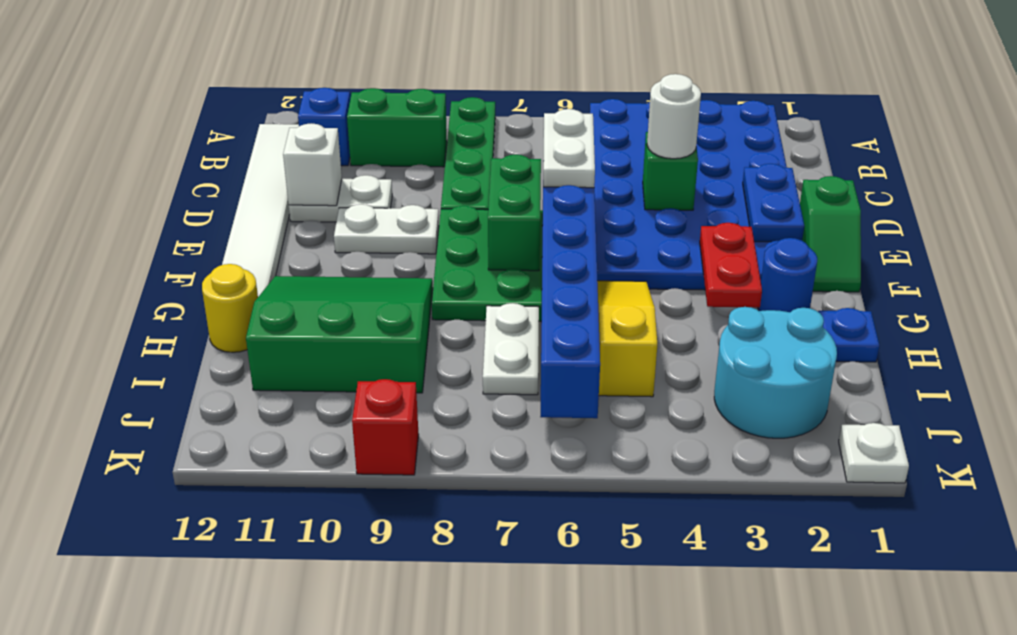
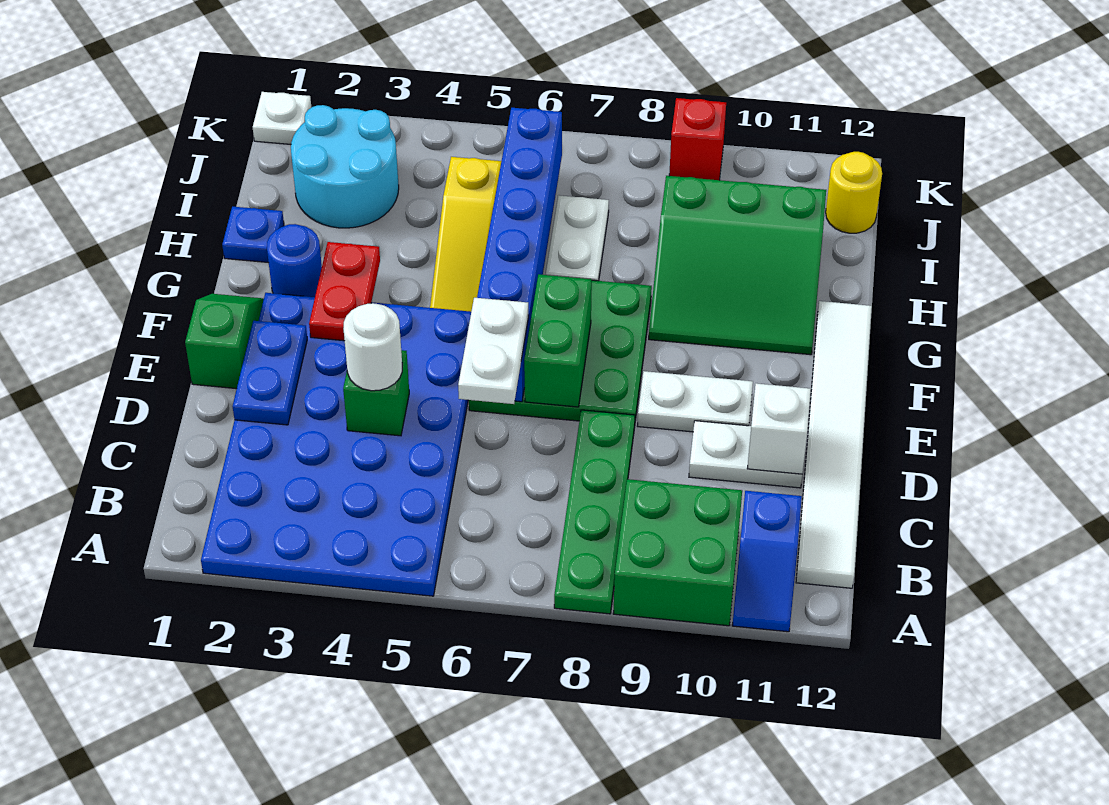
green 1x2 brick [347,88,447,167] -> green 2x2 brick [613,479,742,626]
yellow 1x1 round brick [202,264,258,352] -> yellow 1x1 round brick moved to [826,152,882,233]

